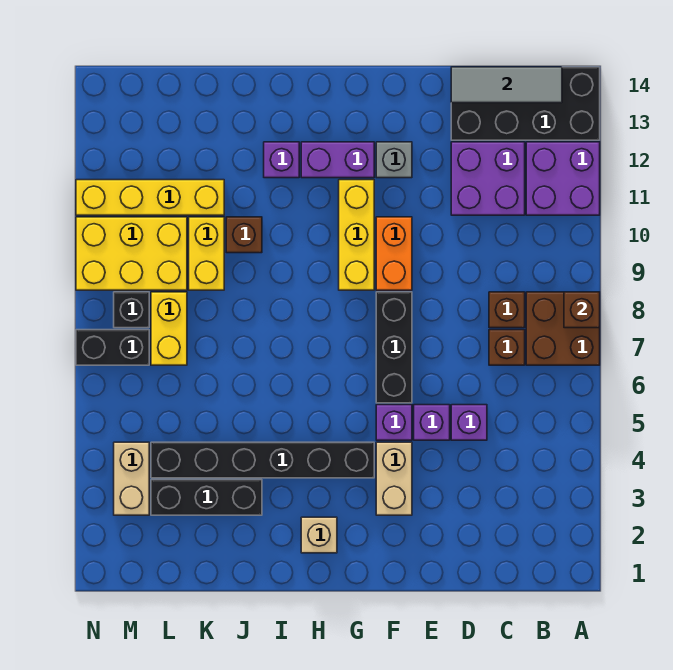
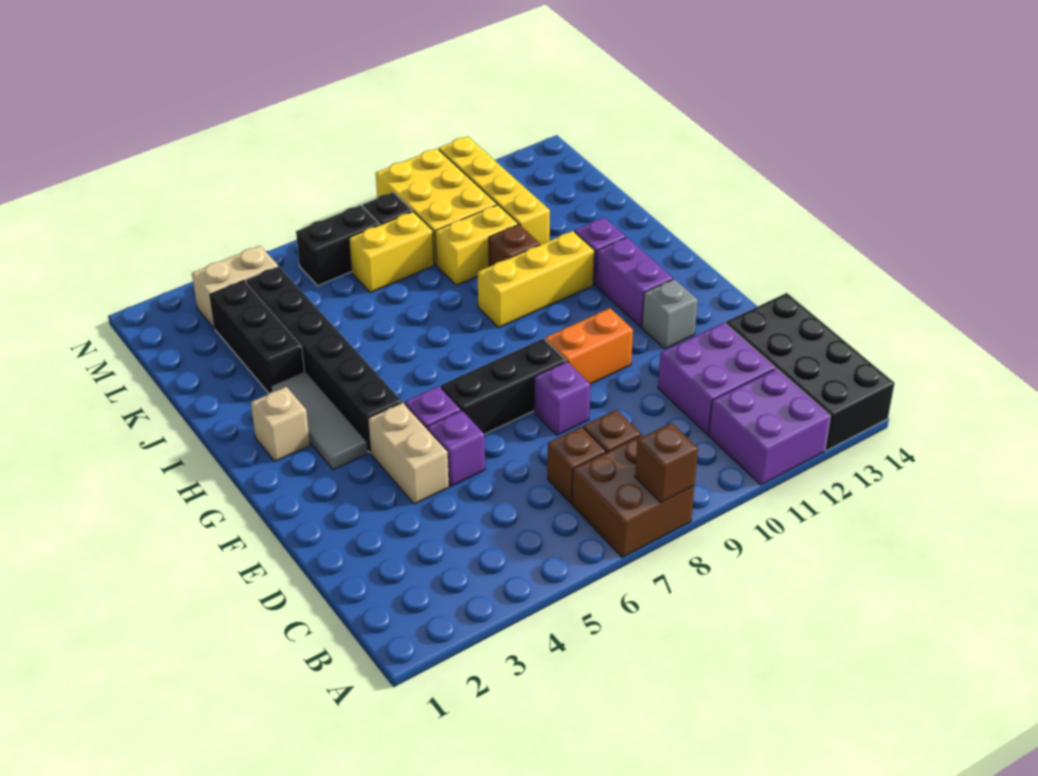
grey 1x3 tile [451,67,562,103] -> grey 1x3 tile moved to [271,371,368,470]
purple 1x1 brick [451,405,487,440] -> purple 1x1 brick moved to [534,362,590,435]
tan 1x2 brick [376,442,412,515] -> tan 1x2 brick turned to [368,402,449,504]
yellow 1x3 brick [339,180,374,290] -> yellow 1x3 brick moved to [478,231,594,327]
black 1x2 brick [76,330,149,365] -> black 1x2 brick turned to [296,205,380,286]

